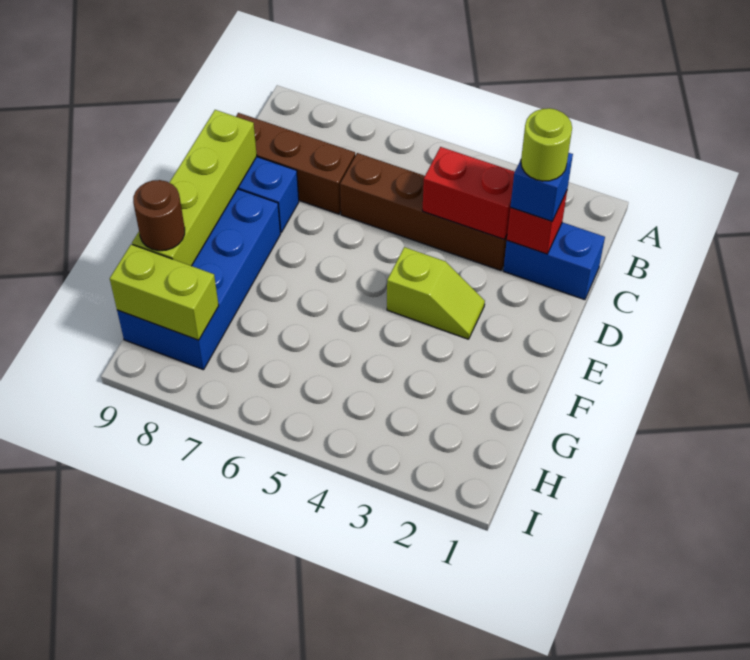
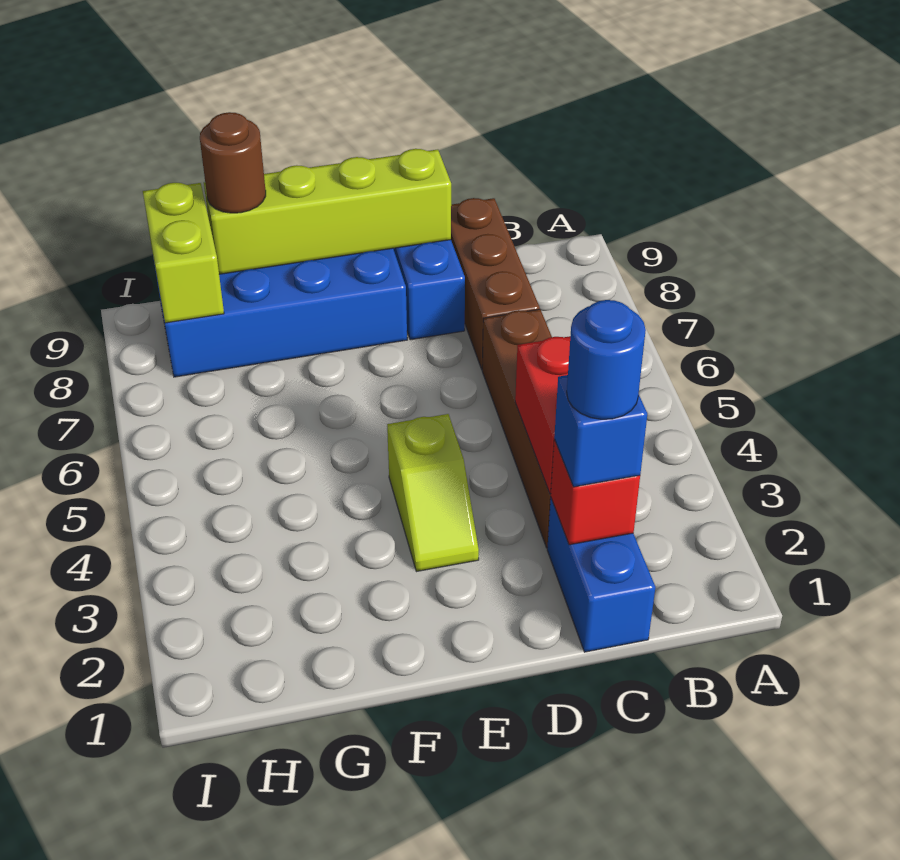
lime 1x1 round brick [521,108,572,181] -> blue 1x1 round brick [567,300,646,419]

